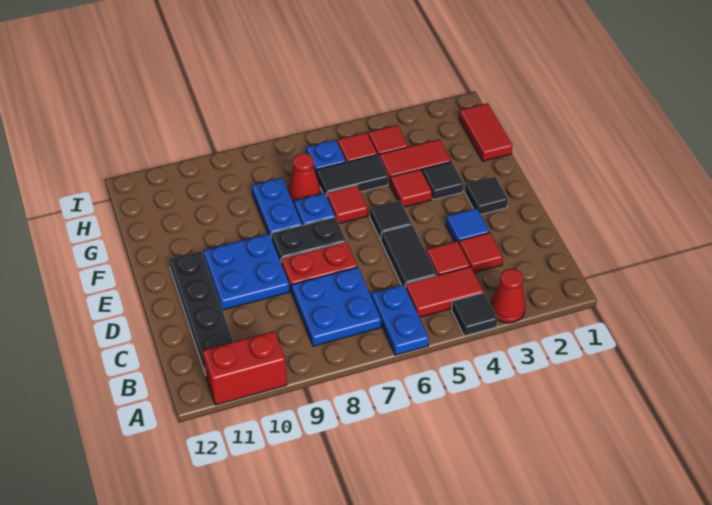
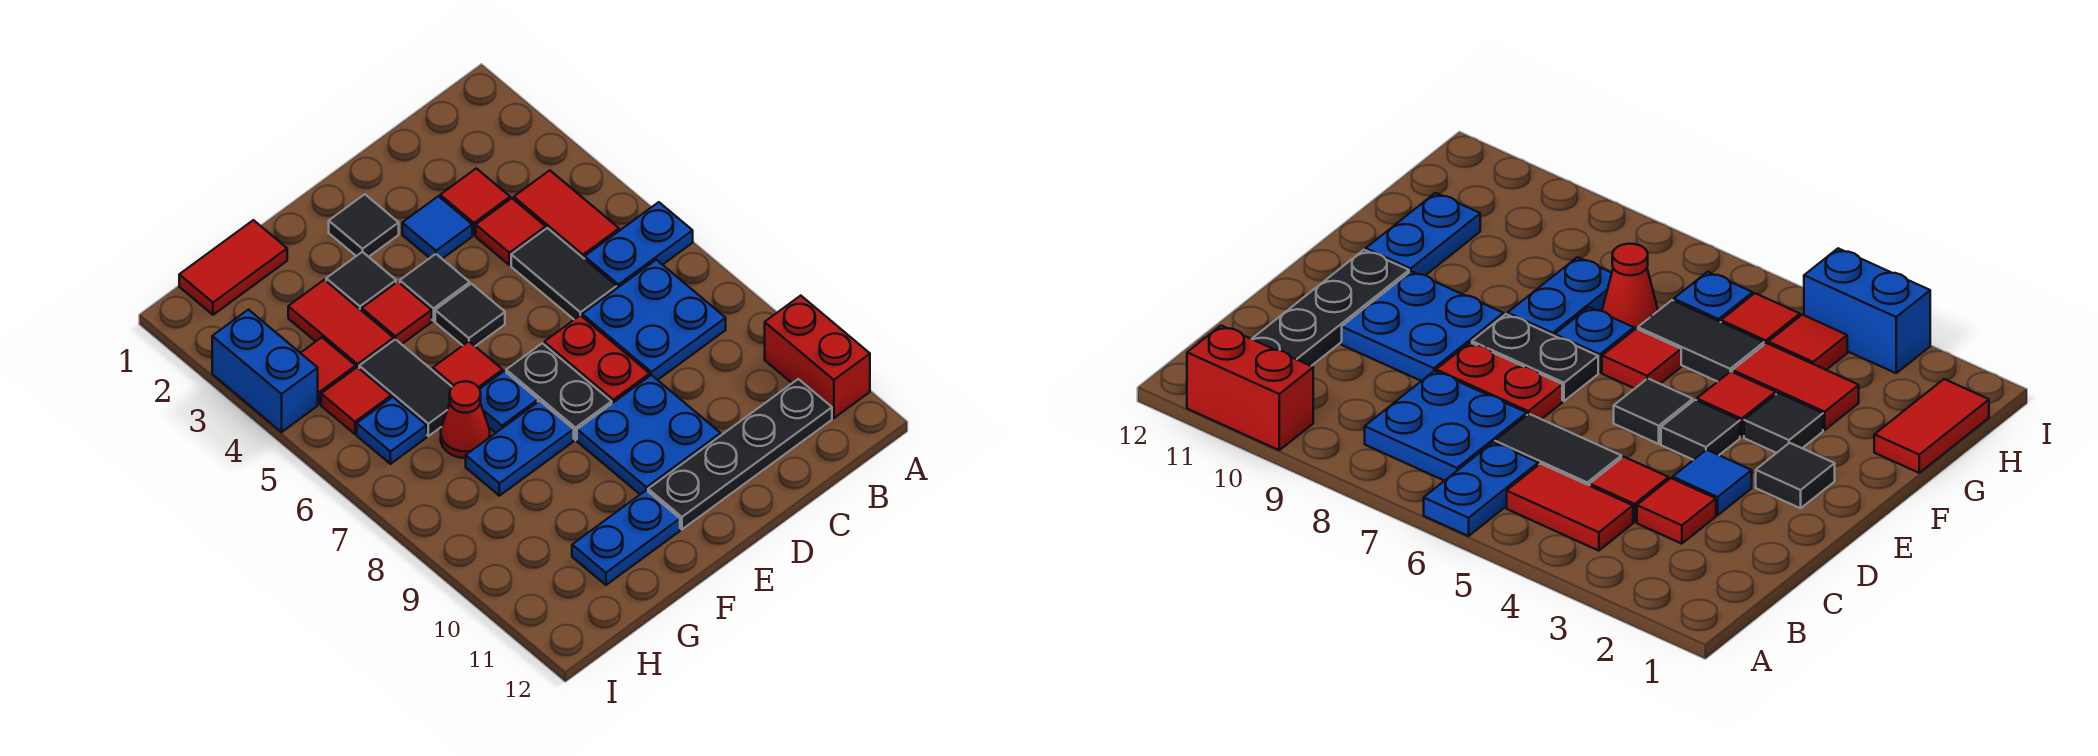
red 1x1 cone [491,269,525,323] -> none
black 1x1 tile [451,293,498,336] -> black 1x1 tile moved to [400,254,470,321]
black 1x2 tile [381,225,437,285] -> black 1x2 tile turned to [511,228,617,320]
none -> blue 1x2 plate [572,490,680,585]
none -> blue 1x2 brick [212,310,318,432]

